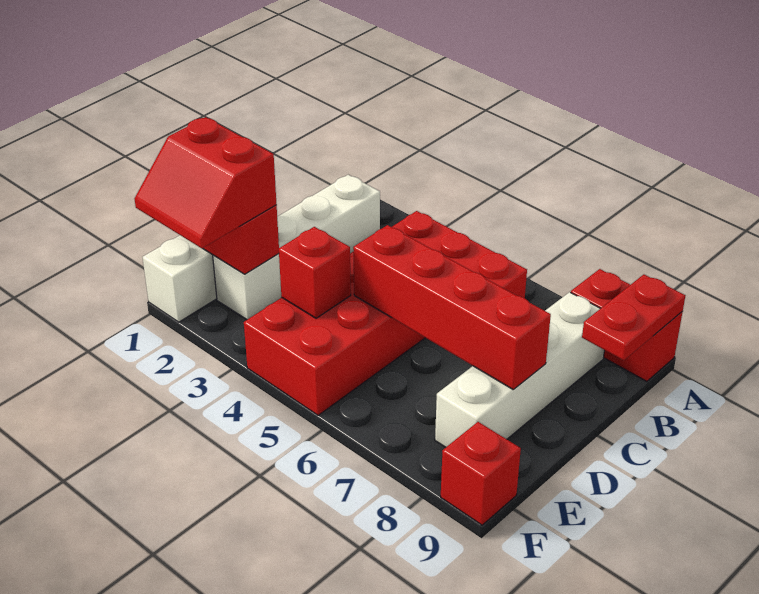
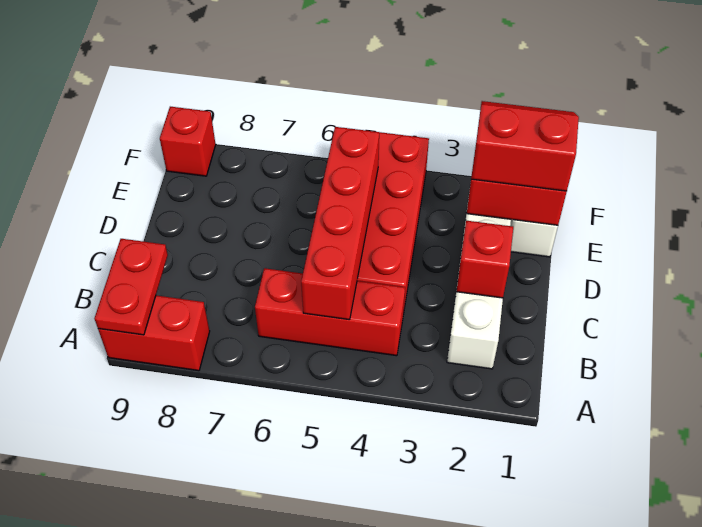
white 1x4 brick [435,292,604,447] -> none
red 1x4 brick [353,225,551,389] -> red 1x4 brick turned to [301,127,379,320]
red 1x1 brick [279,227,351,318] -> red 1x1 brick moved to [456,221,513,298]

